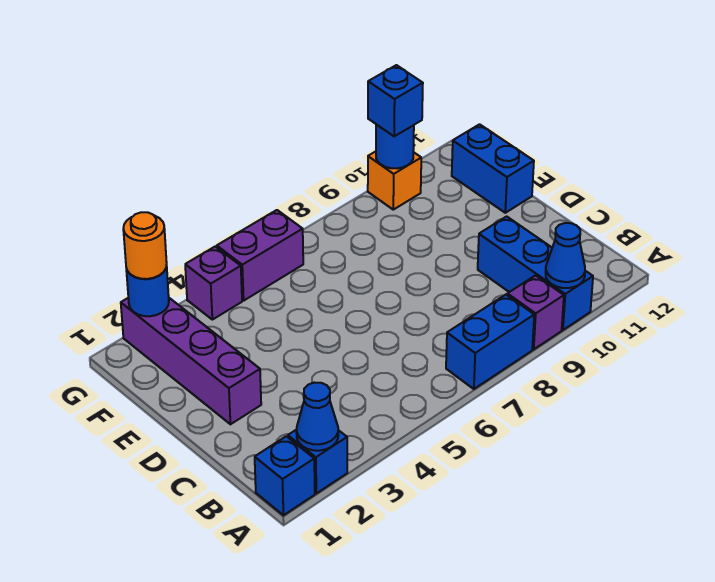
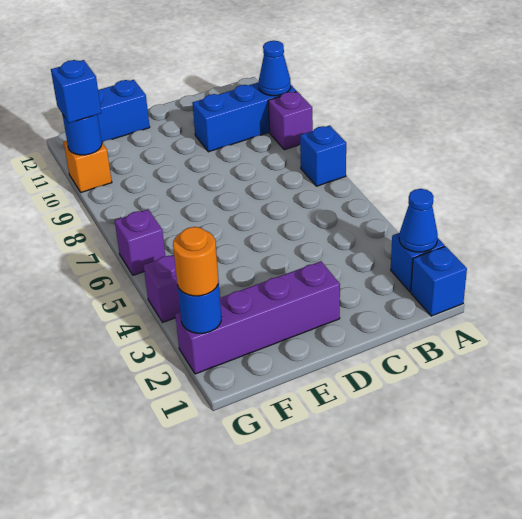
blue 1x2 brick [446,295,534,389] -> blue 1x1 brick [300,125,346,186]
purple 1x2 brick [217,210,303,301] -> purple 1x1 brick [115,209,165,275]

